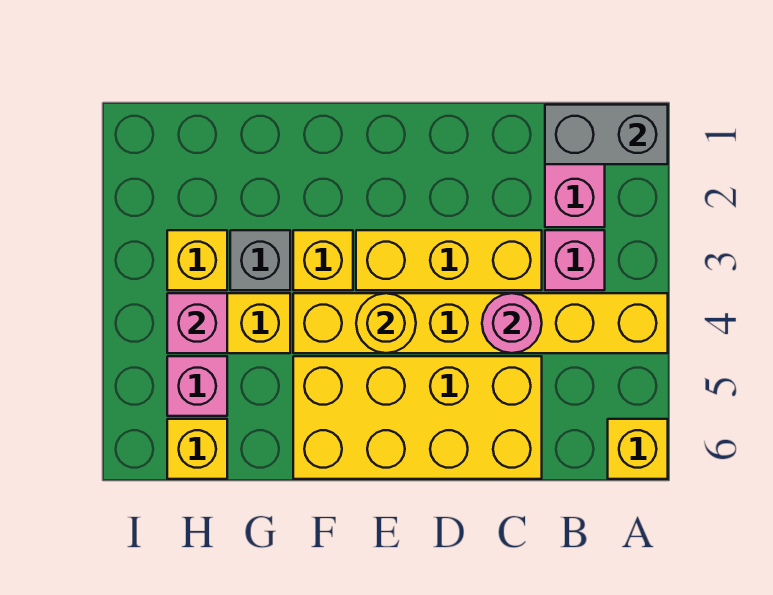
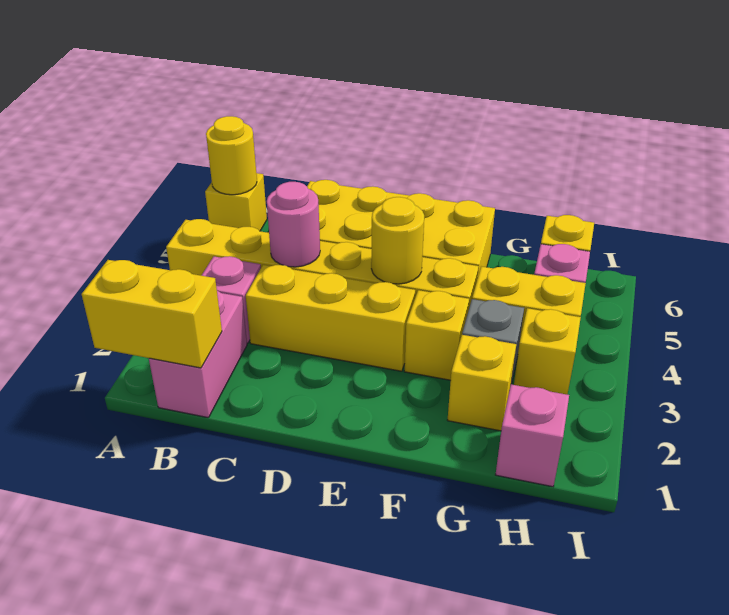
grey 1x2 brick [545,105,668,164] -> yellow 1x2 brick [82,260,222,368]
none -> yellow 1x1 round brick [206,116,257,195]
none -> yellow 1x1 brick [448,335,516,431]
pink 1x1 brick [167,293,227,353] -> pink 1x1 brick moved to [496,384,569,487]

